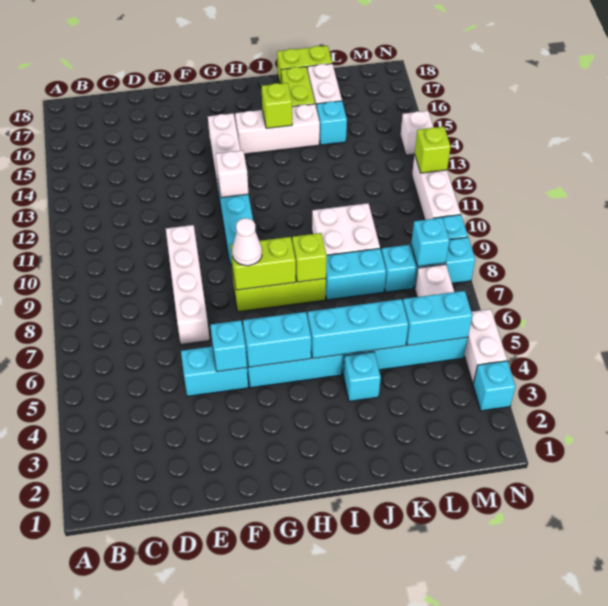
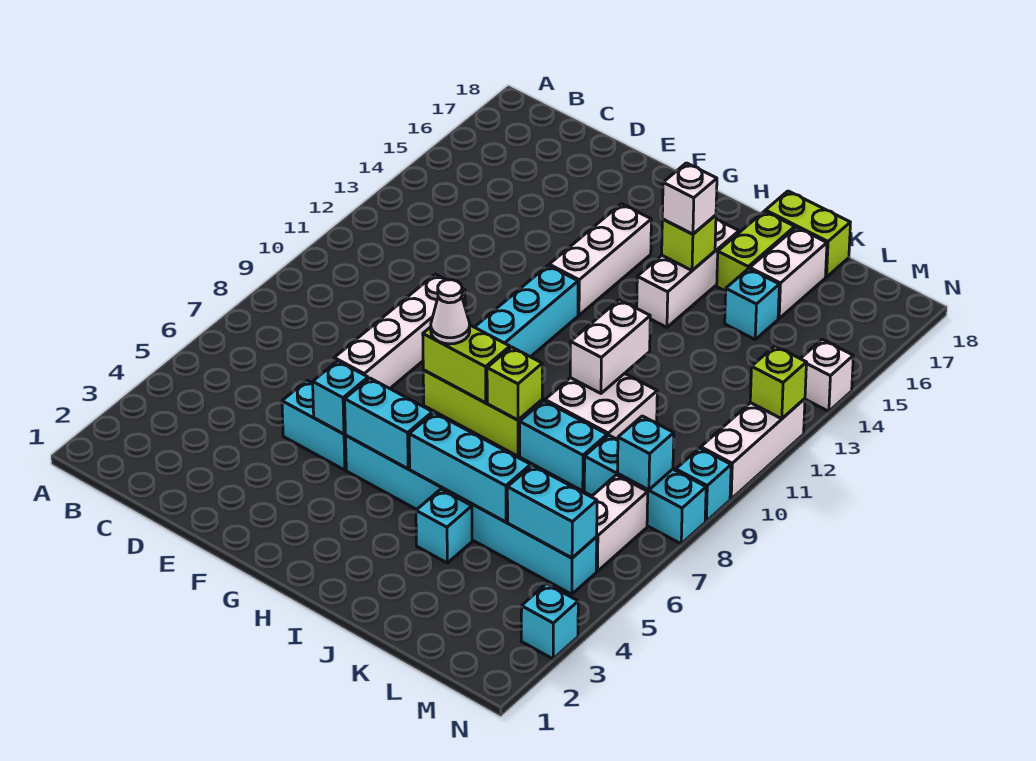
white 1x1 brick [216,150,248,198] -> white 1x1 brick moved to [662,163,717,234]
white 1x3 brick [235,104,320,154] -> white 1x3 brick turned to [637,219,739,327]
white 1x2 brick [464,309,507,384] -> white 1x2 brick moved to [570,300,650,393]

